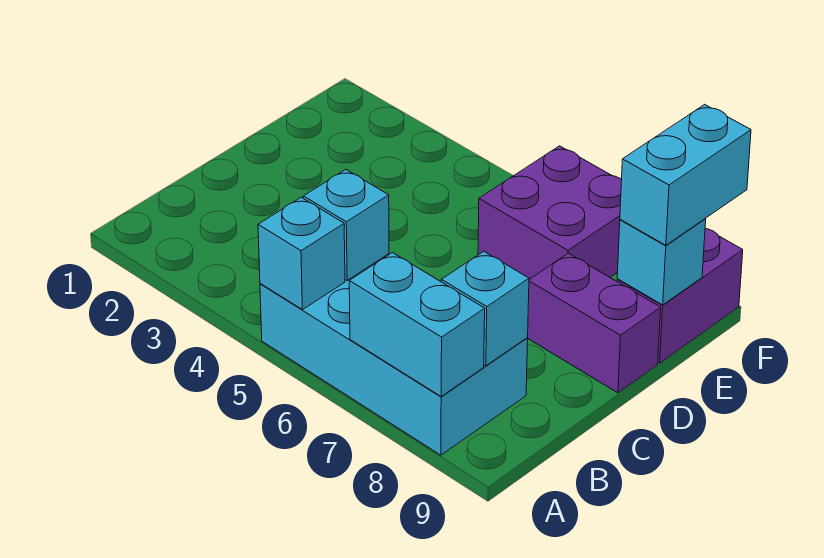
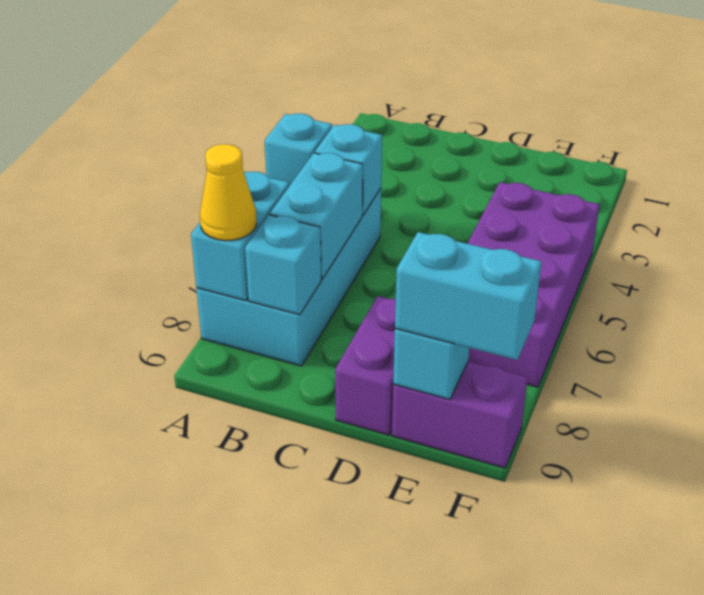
none -> yellow 1x1 cone [200,144,257,241]
none -> cyan 1x2 brick [270,153,363,279]
purple 2x2 brick [478,146,622,279] -> purple 2x4 brick [467,182,600,387]

